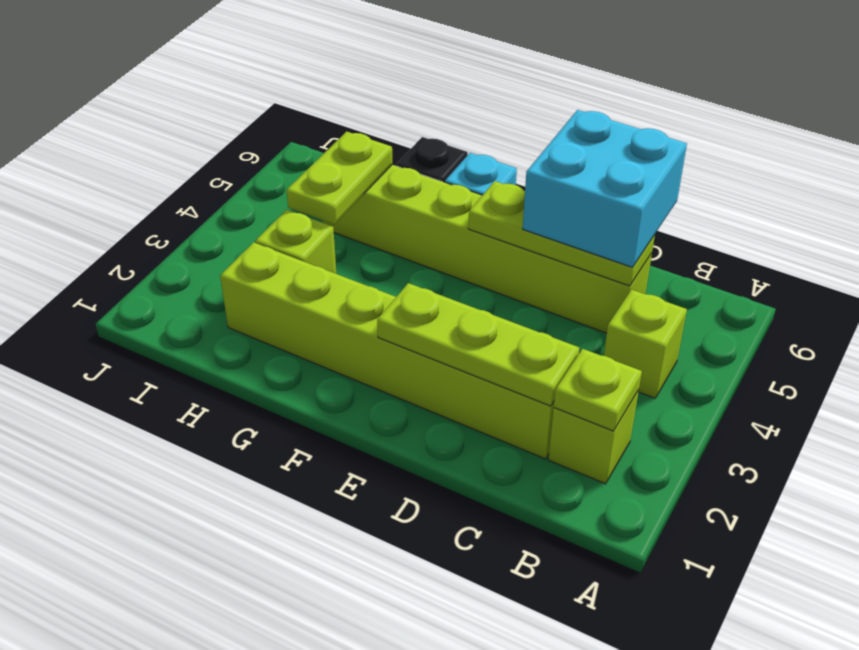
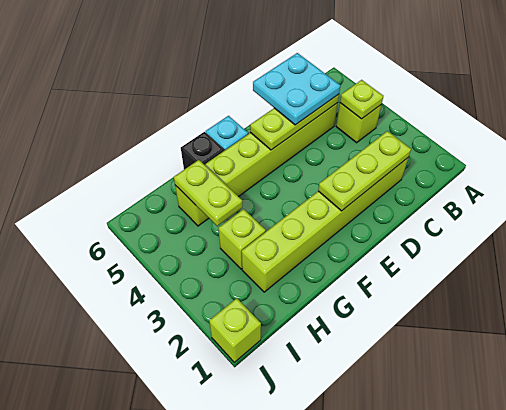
lime 1x1 brick [548,390,639,484] -> lime 1x1 brick moved to [209,298,261,362]
lime 1x1 plate [554,349,642,431] -> lime 1x1 plate moved to [340,80,383,119]
cyan 2x2 brick [523,110,687,267] -> cyan 2x2 plate [253,53,340,125]

